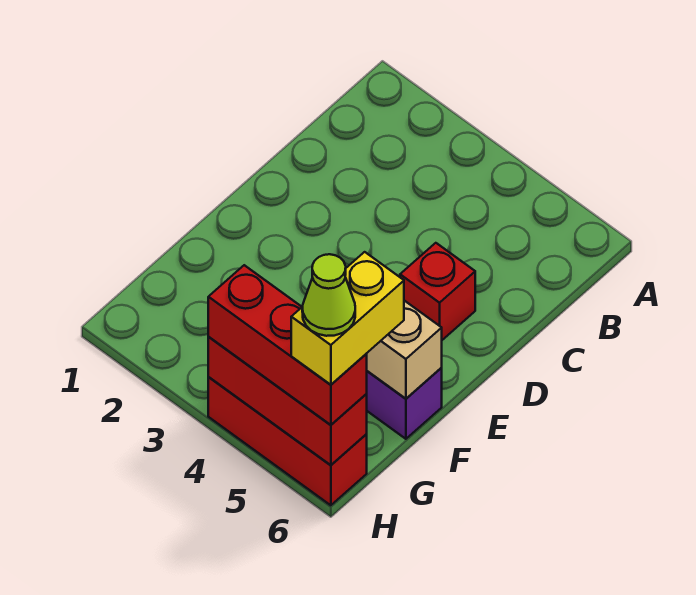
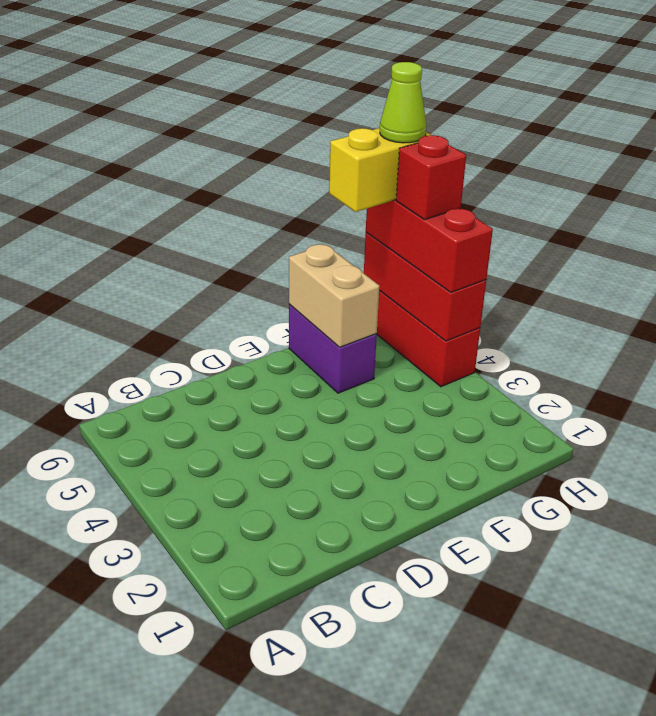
red 1x1 brick [400,243,475,340] -> red 1x1 brick moved to [396,135,466,220]

